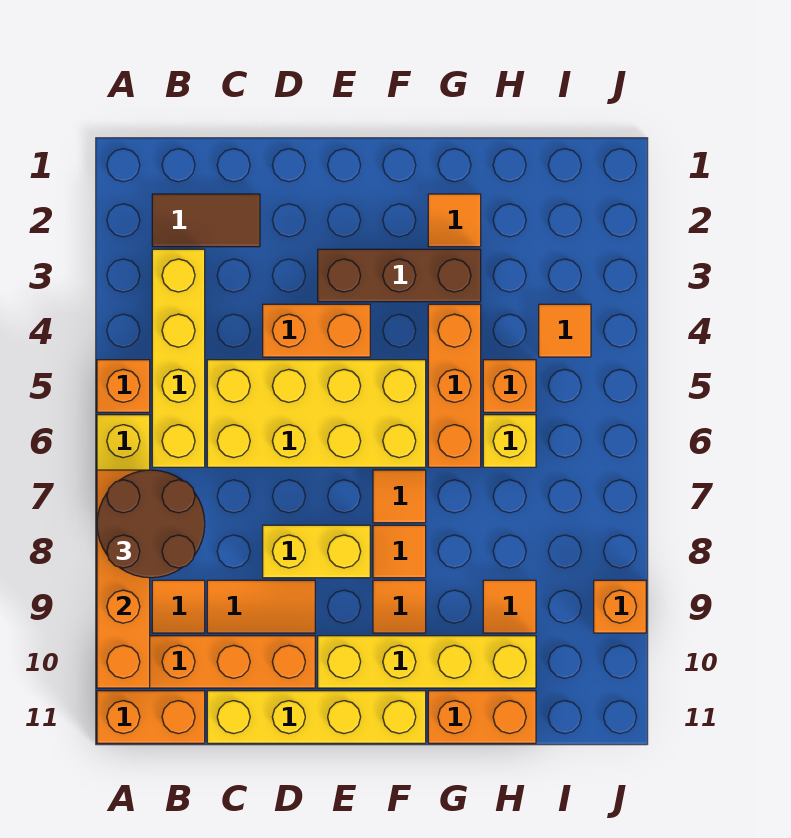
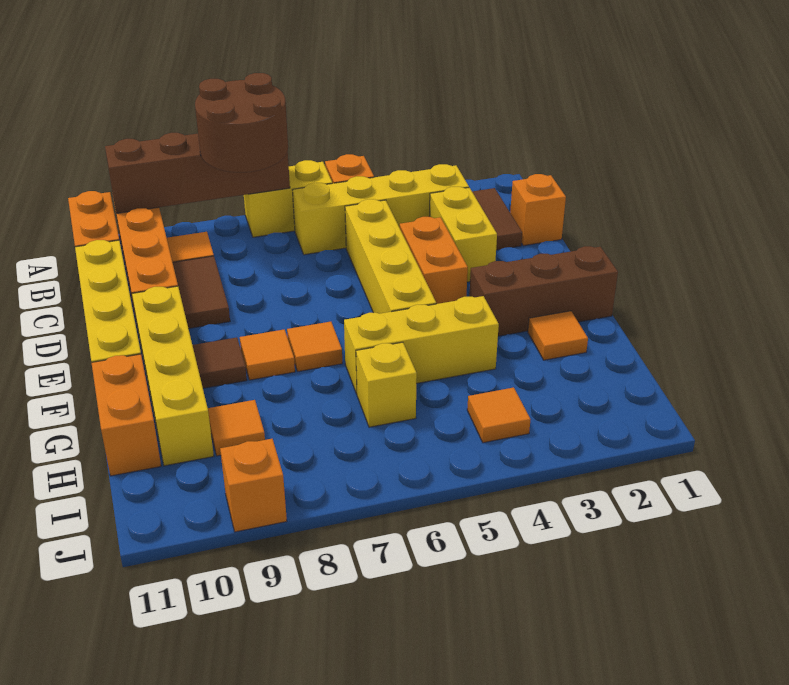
orange 1x4 brick [97,470,150,688] -> brown 1x4 brick [105,133,290,213]
yellow 2x4 brick [207,360,426,467] -> yellow 1x4 brick [345,199,436,314]
orange 1x2 tile [207,580,315,633] -> brown 1x2 tile [173,256,230,329]
yellow 1x2 brick [263,525,370,578] -> yellow 1x2 brick moved to [429,187,497,282]
brown 1x3 brick [318,249,481,302] -> brown 1x3 brick turned to [469,246,618,336]
orange 1x1 tile [373,580,426,633] -> brown 1x1 tile [193,337,247,388]
orange 1x3 brick [428,304,481,467] -> yellow 1x3 brick [344,296,499,394]
orange 1x1 brick [483,360,536,412] -> orange 1x1 brick moved to [510,174,566,246]

